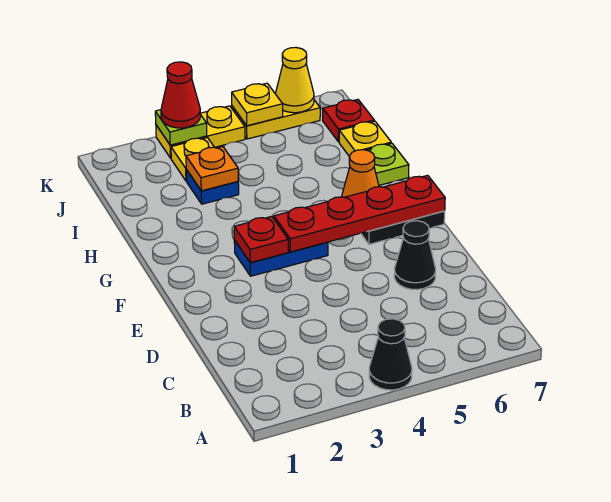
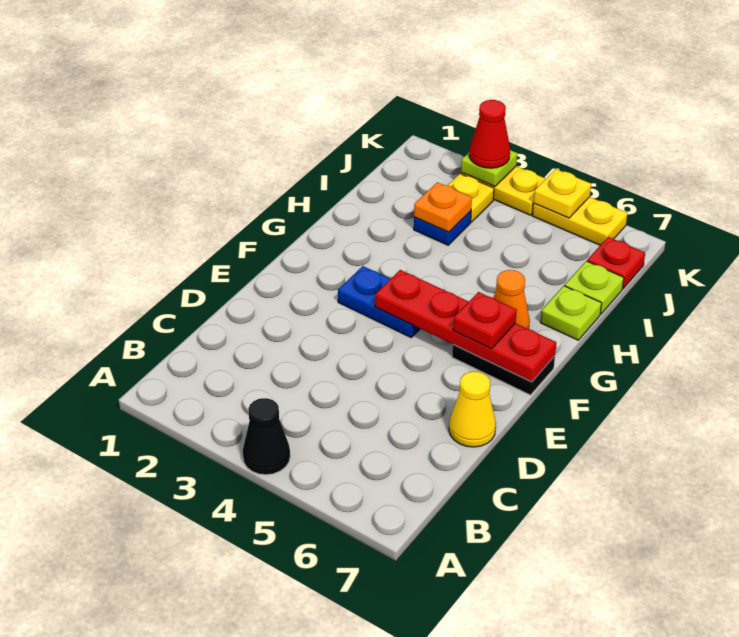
black 1x1 cone [394,221,436,290] -> none
red 1x1 plate [234,216,288,263] -> red 1x1 plate moved to [453,292,517,349]
yellow 1x1 plate [339,121,391,156] -> lime 1x1 plate [565,261,624,314]
yellow 1x1 cone [276,47,314,113] -> yellow 1x1 cone moved to [449,371,496,447]

